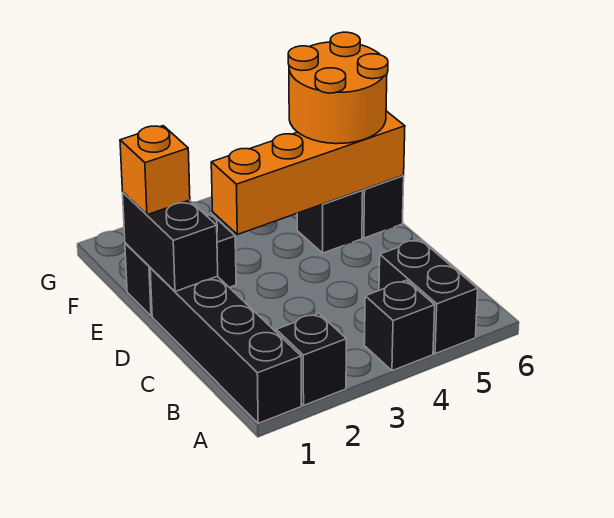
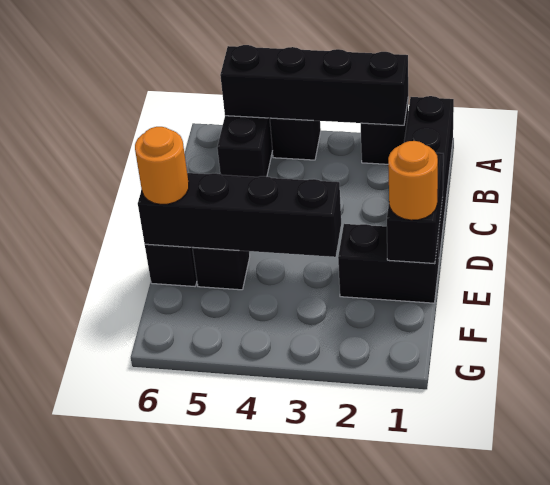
none -> black 1x4 brick [220,45,408,125]
orange 1x1 brick [120,126,190,215] -> orange 1x1 round brick [388,141,438,220]
orange 1x4 brick [211,111,405,235] -> black 1x4 brick [138,173,341,257]
orange 2x2 round brick [288,32,388,144] -> orange 1x1 round brick [135,127,189,204]

